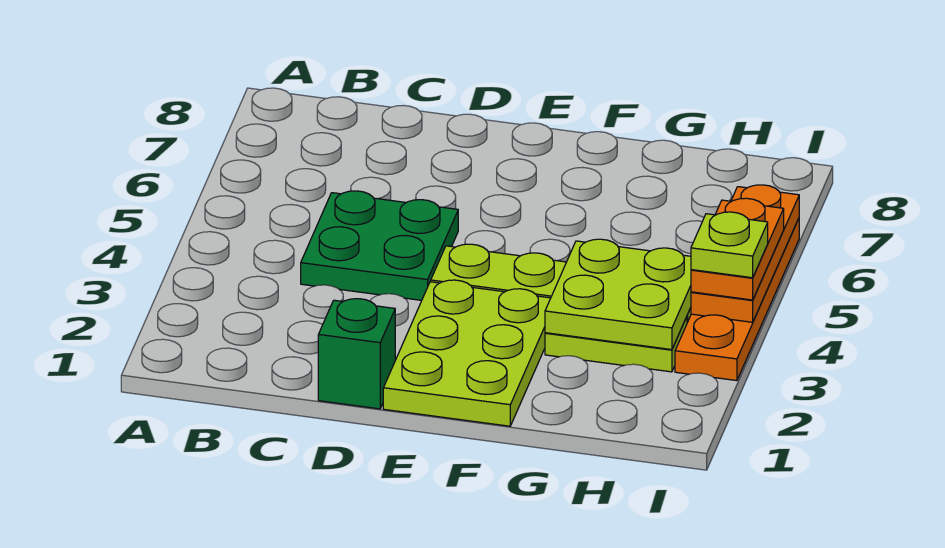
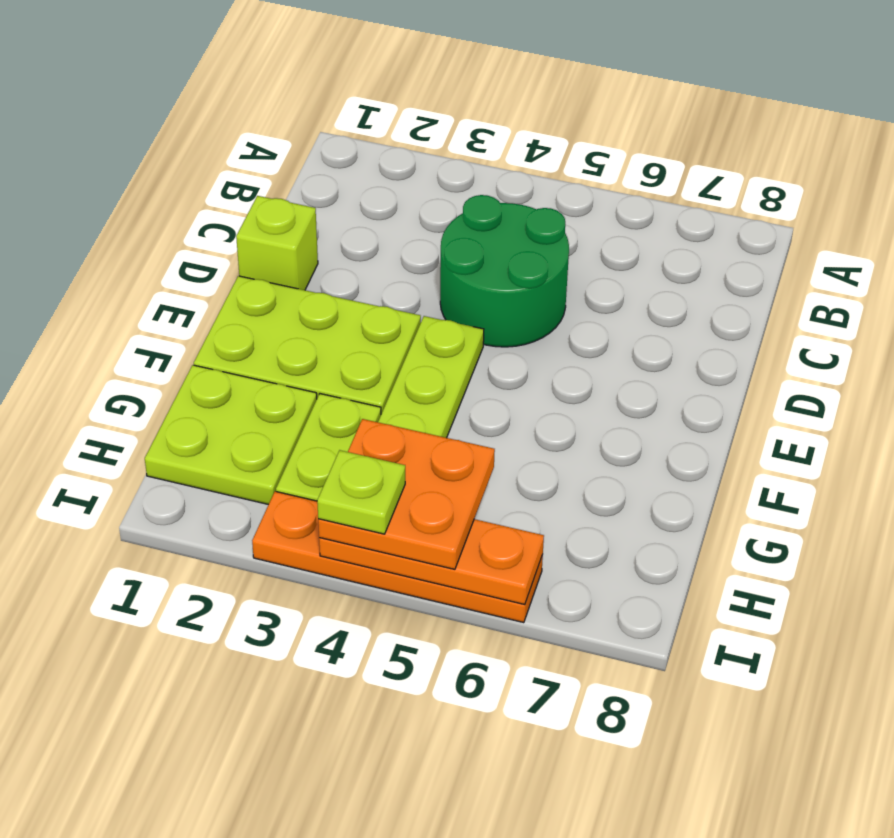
green 2x2 plate [301,191,458,300] -> green 2x2 round brick [440,195,569,347]
green 1x1 brick [318,299,395,409] -> lime 1x1 brick [236,196,318,290]
lime 2x2 plate [545,239,691,350] -> lime 2x2 plate moved to [145,365,317,504]
orange 1x2 plate [691,198,784,300] -> orange 2x2 plate [318,419,495,569]

